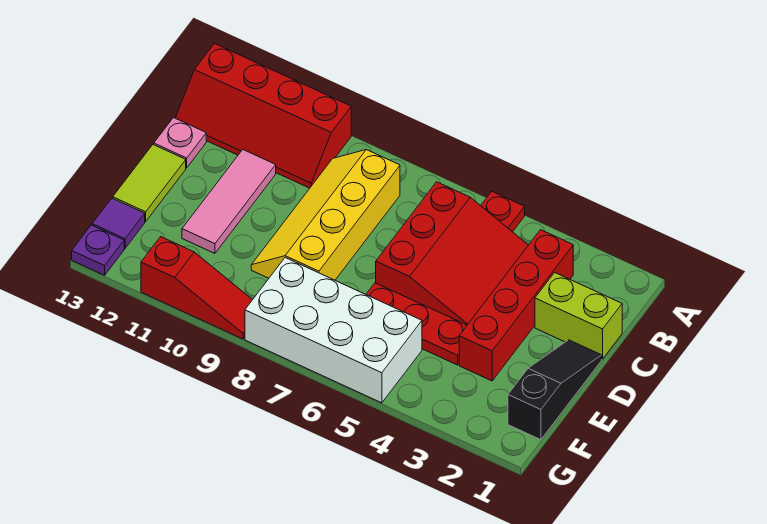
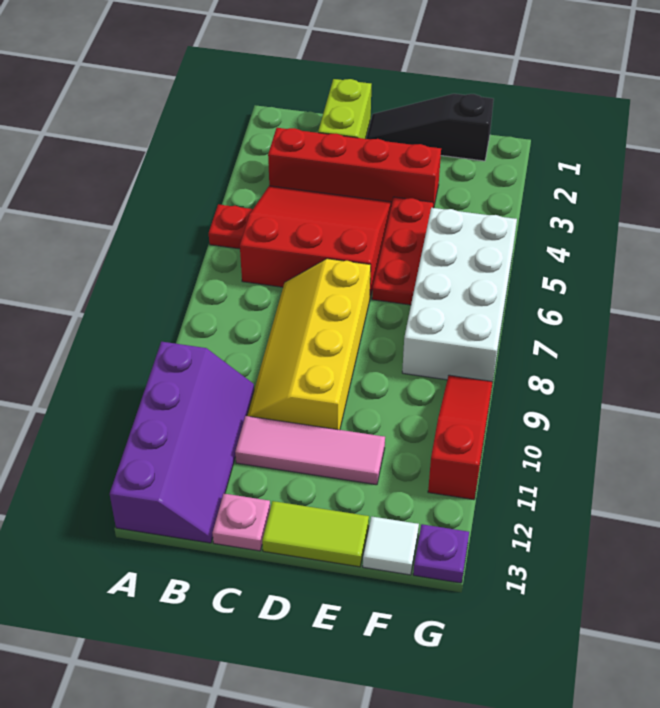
red 2x4 slope [176,44,351,188] -> purple 2x4 slope [110,342,254,543]
yellow 2x4 slope [251,150,400,280] -> yellow 2x4 slope turned to [247,259,371,430]
purple 1x1 tile [92,198,145,248] -> white 1x1 tile [363,517,419,575]

